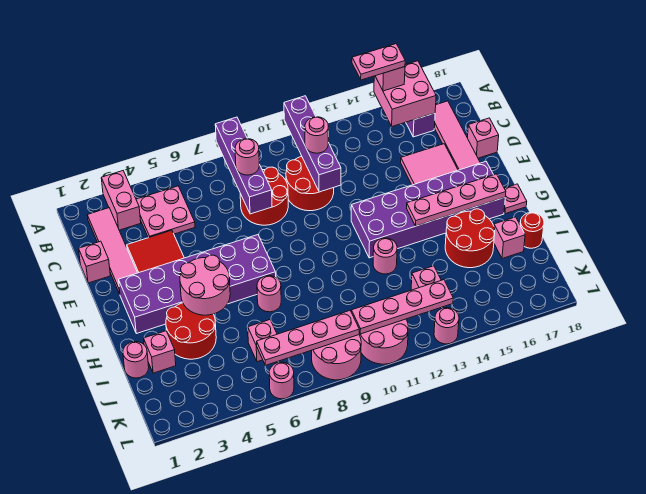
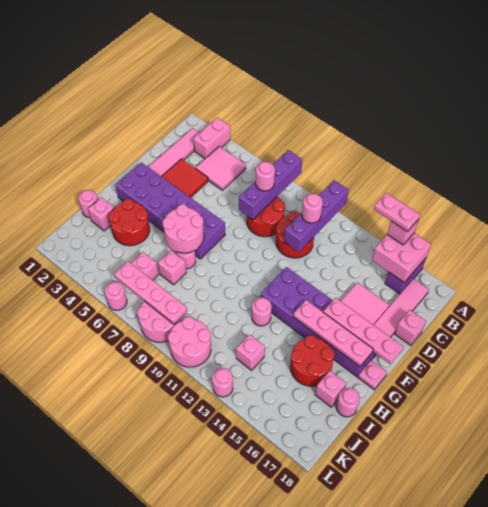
pink 2x2 plate [136,186,195,238] -> pink 2x2 tile [196,146,246,190]
pink 1x1 brick [79,241,110,283] -> pink 1x1 brick moved to [158,250,186,285]
pink 2x2 round brick [180,255,230,315] -> pink 2x2 round brick moved to [163,205,204,253]
red 1x1 round brick [520,212,544,248] -> pink 1x1 round brick [336,388,360,417]
pink 1x4 plate [351,280,453,334] -> pink 1x4 plate moved to [323,298,403,364]

